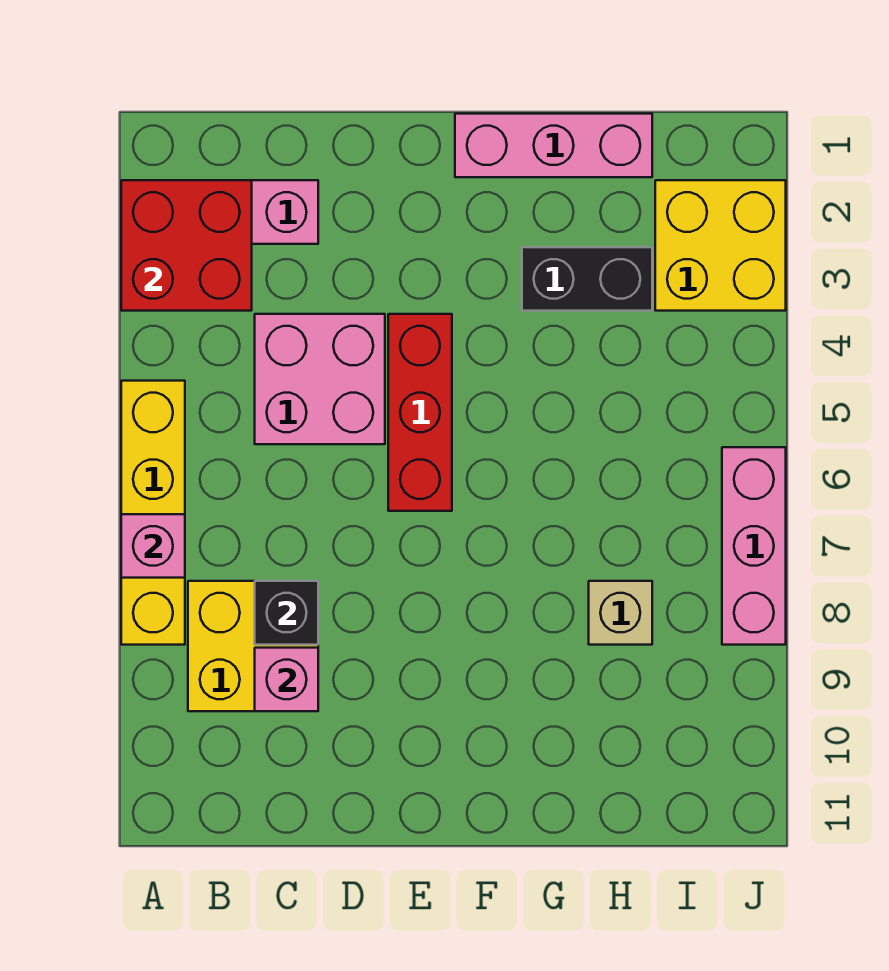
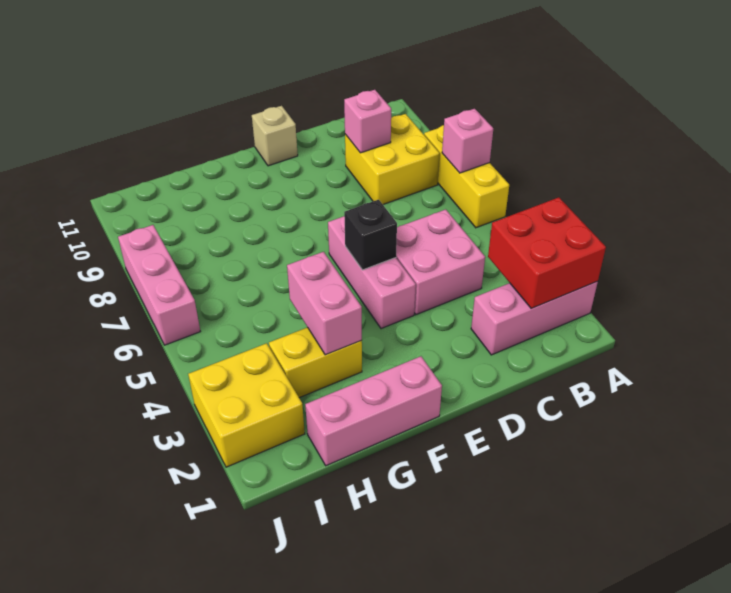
yellow 1x4 brick [121,381,185,645] -> yellow 1x3 brick [424,125,509,228]
black 1x1 brick [255,581,318,645] -> black 1x1 brick moved to [344,200,397,270]
red 1x3 brick [388,314,452,511] -> pink 1x3 brick [328,217,416,329]
black 1x2 brick [522,247,652,311] -> yellow 1x2 brick [269,327,362,398]
none -> pink 1x2 brick [287,252,362,355]
tan 1x1 brick [589,581,652,645] -> tan 1x1 brick moved to [252,106,298,166]

